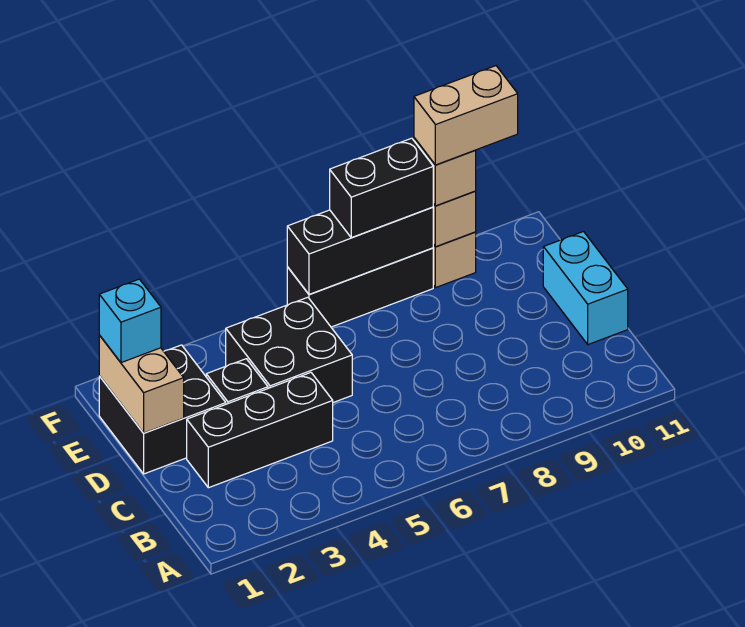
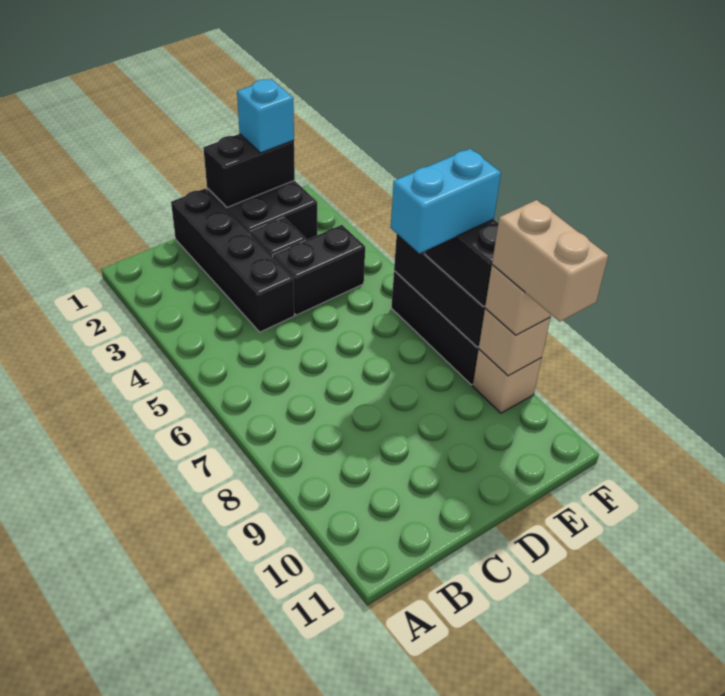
black 1x3 brick [187,373,333,488] -> black 1x4 brick [171,189,294,332]
cyan 1x2 brick [543,232,628,344] -> cyan 1x2 brick moved to [391,149,501,253]
tan 1x2 brick [99,335,184,433] -> black 1x2 brick [203,134,295,207]
black 2x2 brick [226,297,352,403] -> black 1x2 brick [273,225,365,315]

